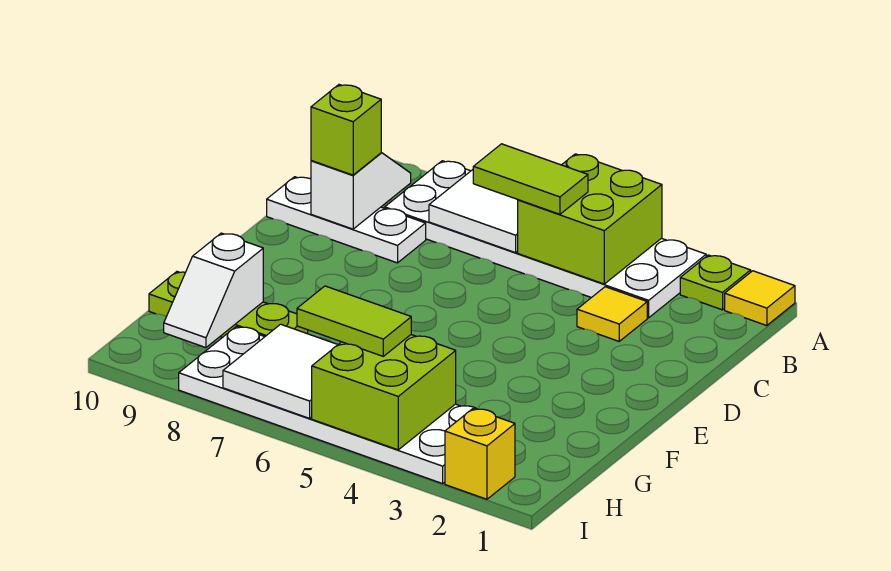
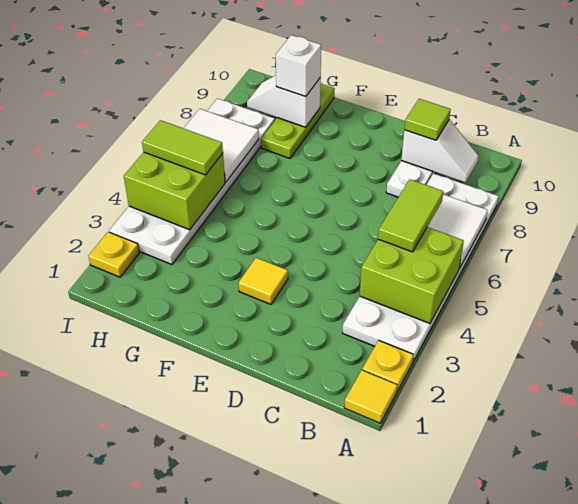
lime 1x1 plate [680,255,751,310] -> yellow 1x1 plate [362,340,414,391]
yellow 1x1 tile [577,287,647,341] -> yellow 1x1 tile moved to [239,258,288,304]
lime 1x1 brick [311,85,381,175] -> lime 1x1 tile [404,99,451,140]
none -> white 1x1 brick [276,35,321,97]
lime 1x2 tile [297,286,411,356] -> lime 1x2 tile turned to [142,120,223,175]
yellow 1x1 brick [445,409,515,499] -> yellow 1x1 plate [88,232,139,277]

